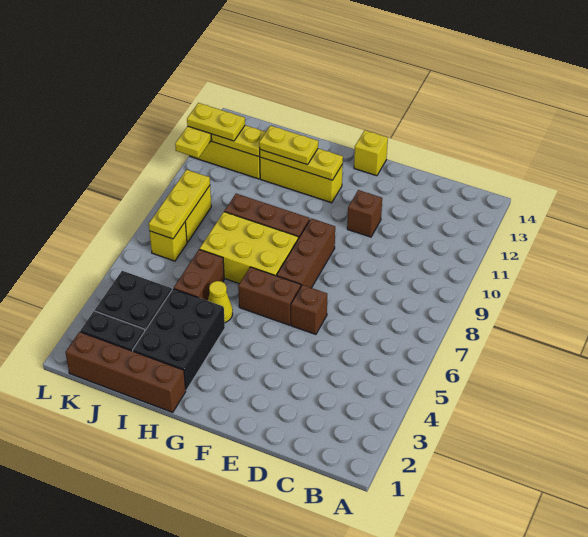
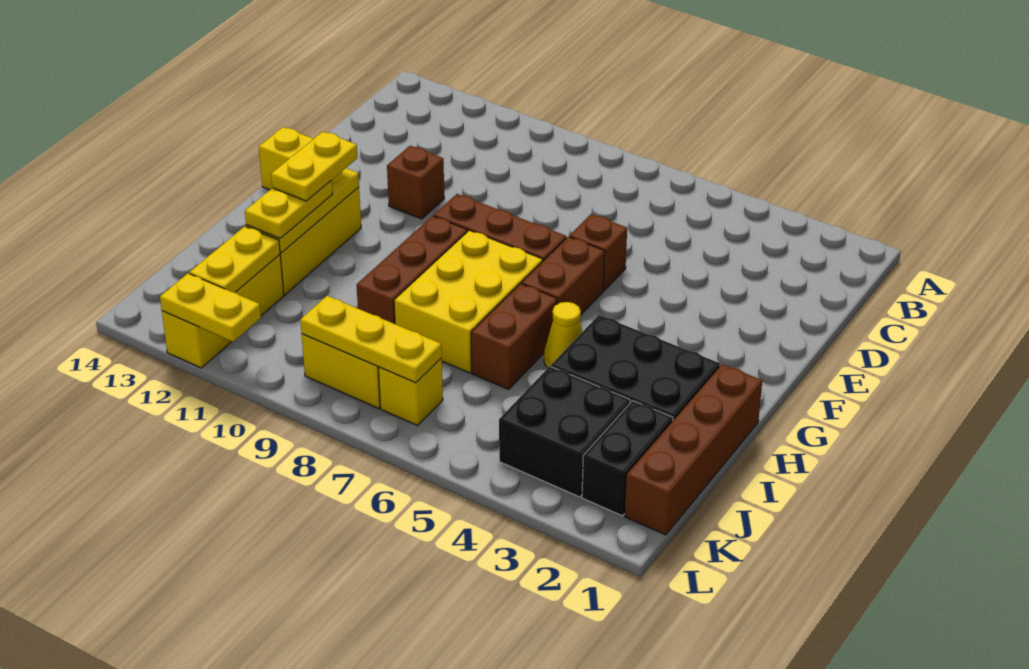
brown 1x2 brick [174,249,224,301] -> brown 1x2 brick turned to [471,284,557,389]
yellow 1x2 plate [187,103,245,141] -> yellow 1x2 plate moved to [271,132,357,201]

